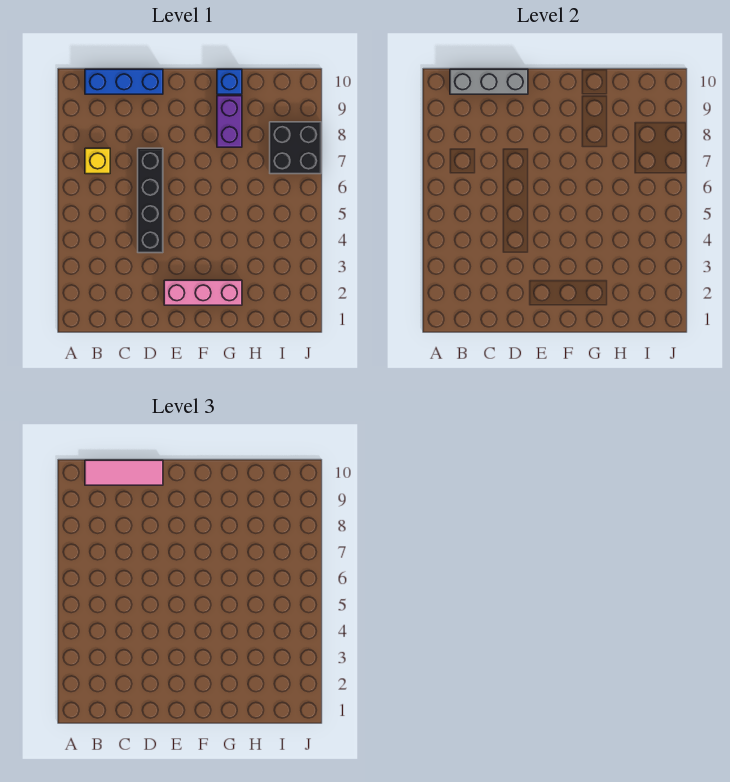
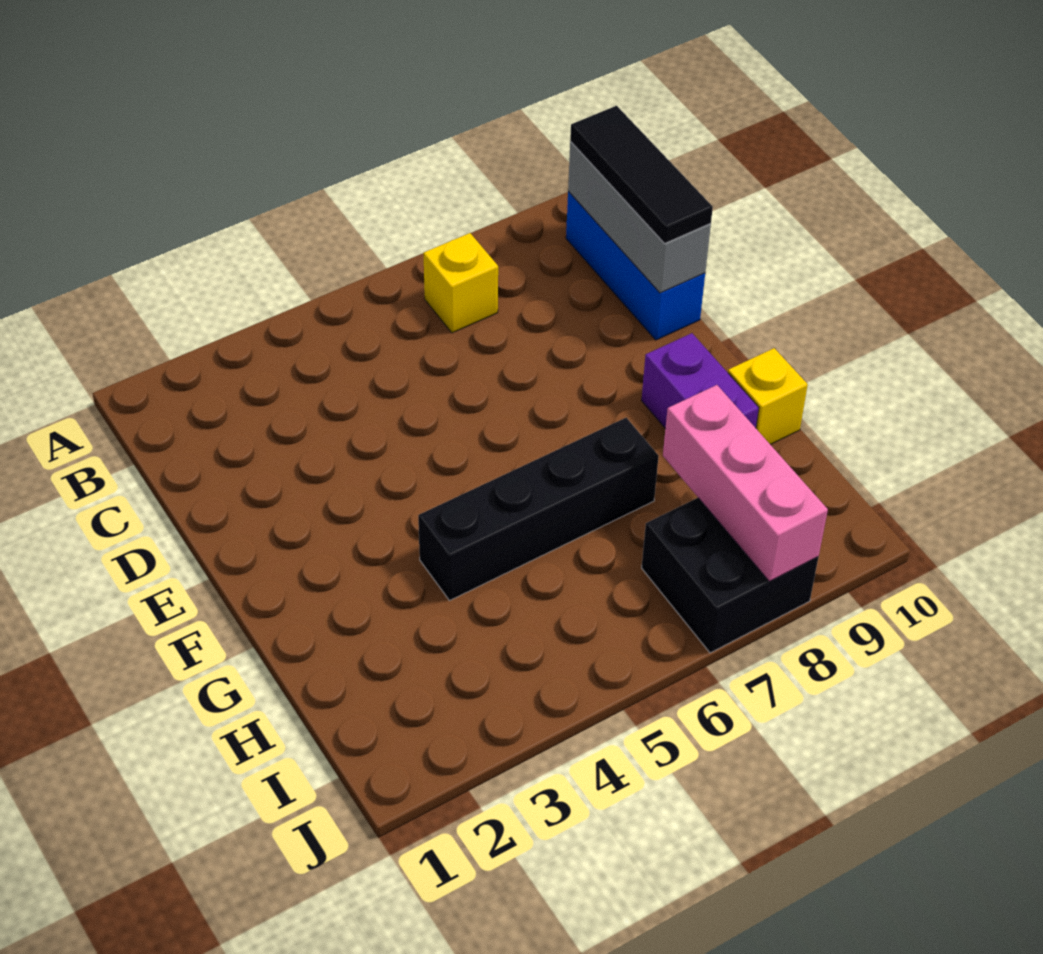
pink 1x3 tile [85,460,163,485] -> black 1x3 tile [570,106,713,244]
black 1x4 brick [138,148,163,253] -> black 1x4 brick moved to [418,418,659,600]
pink 1x3 brick [164,280,242,305] -> pink 1x3 brick moved to [663,385,828,581]
purple 1x2 brick [217,96,242,147] -> purple 1x2 brick turned to [642,333,759,429]
blue 1x1 brick [217,69,242,94] -> yellow 1x1 brick [728,348,808,444]

